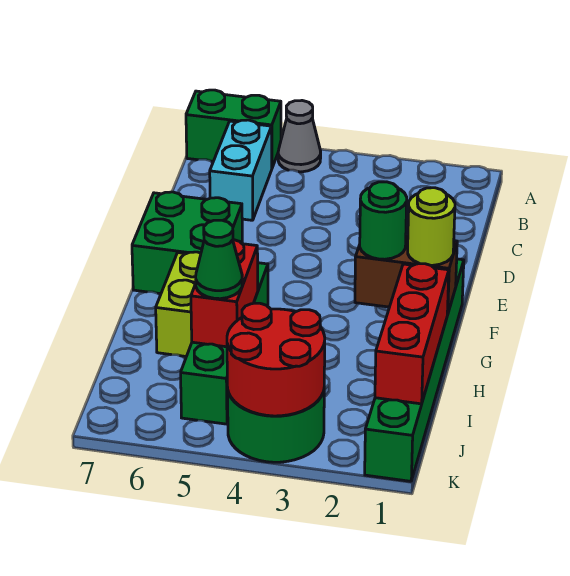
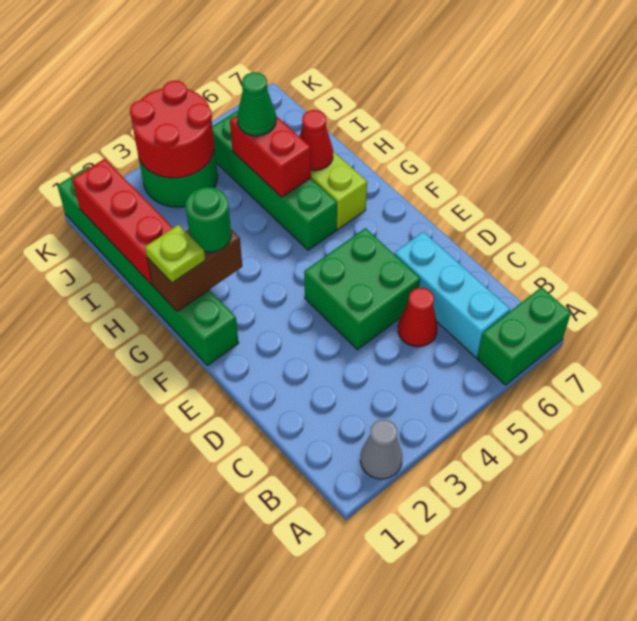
grey 1x1 cone [278,101,321,172] -> grey 1x1 cone moved to [360,420,402,479]
cyan 1x2 brick [210,120,272,220] -> cyan 1x3 brick [394,232,510,357]
none -> red 1x1 cone [398,288,438,347]
green 2x2 brick [132,192,242,294] -> green 2x2 brick moved to [304,228,420,350]
lime 1x1 round brick [408,188,455,265] -> lime 1x1 plate [145,225,205,283]
none -> red 1x1 cone [299,110,333,171]

